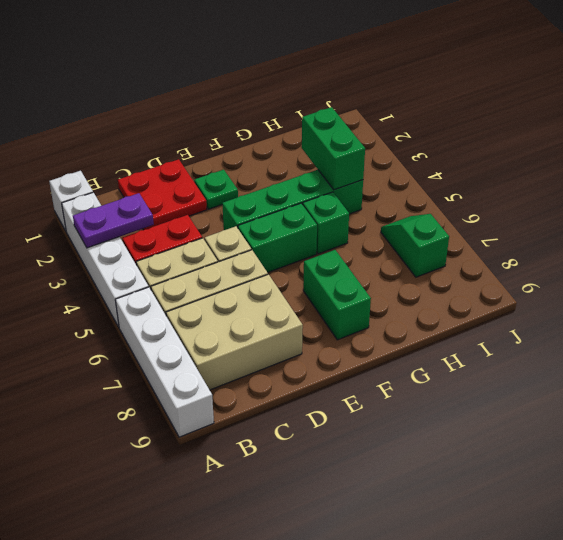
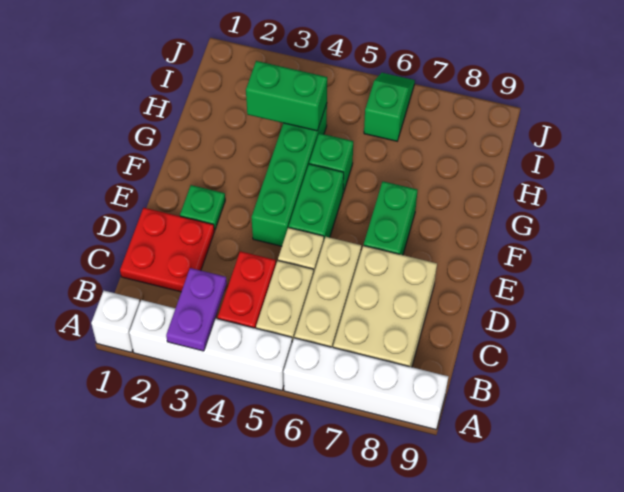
green 1x2 brick [303,250,371,340] -> green 1x2 brick turned to [364,181,418,255]
green 1x2 slope [381,214,449,277] -> green 1x2 slope turned to [364,73,415,141]

